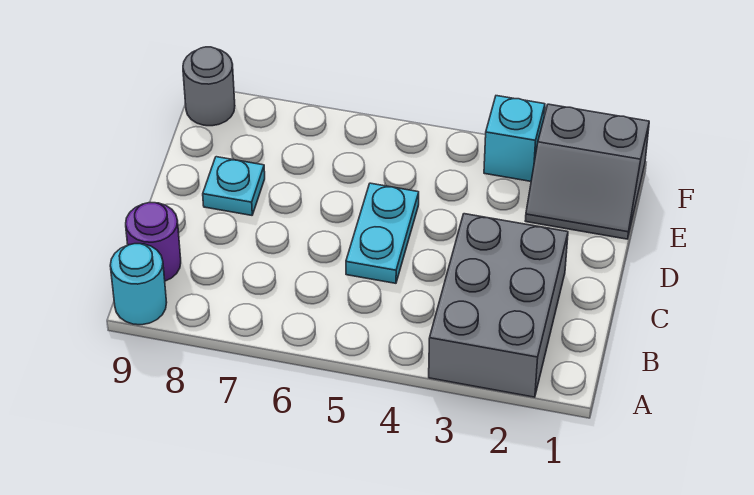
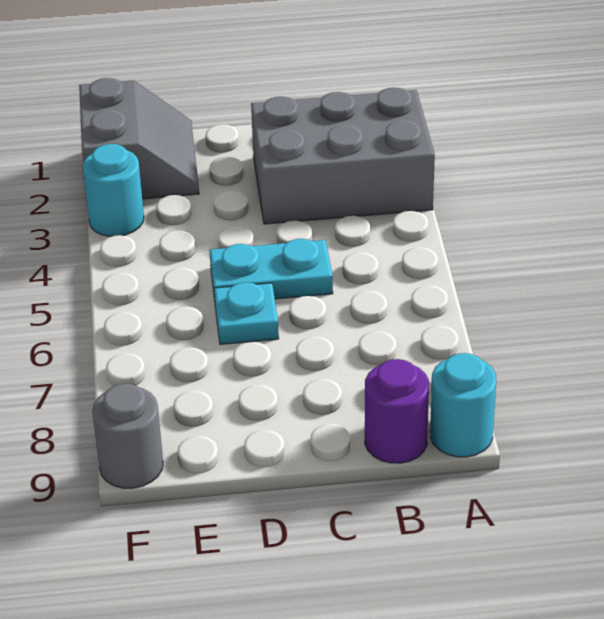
cyan 1x1 plate [203,157,265,215] -> cyan 1x1 plate moved to [214,282,279,344]
cyan 1x1 brick [484,96,545,181] -> cyan 1x1 round brick [83,144,144,236]

